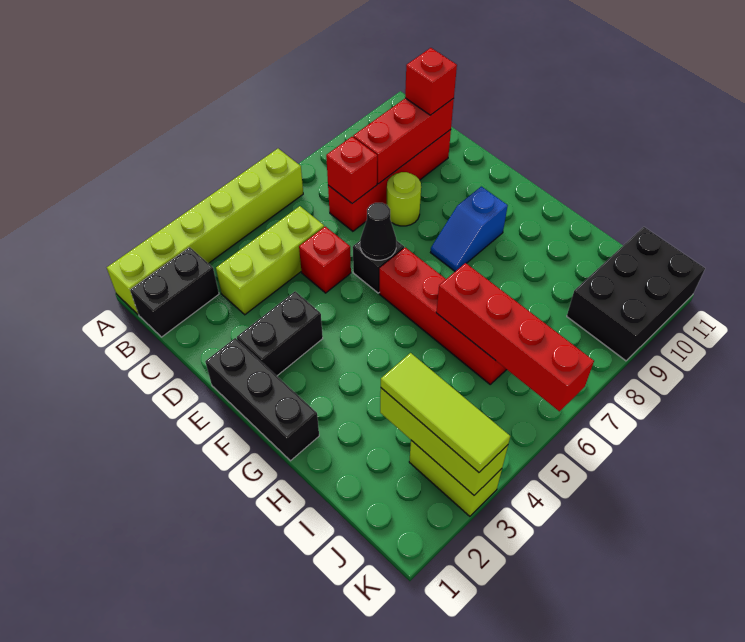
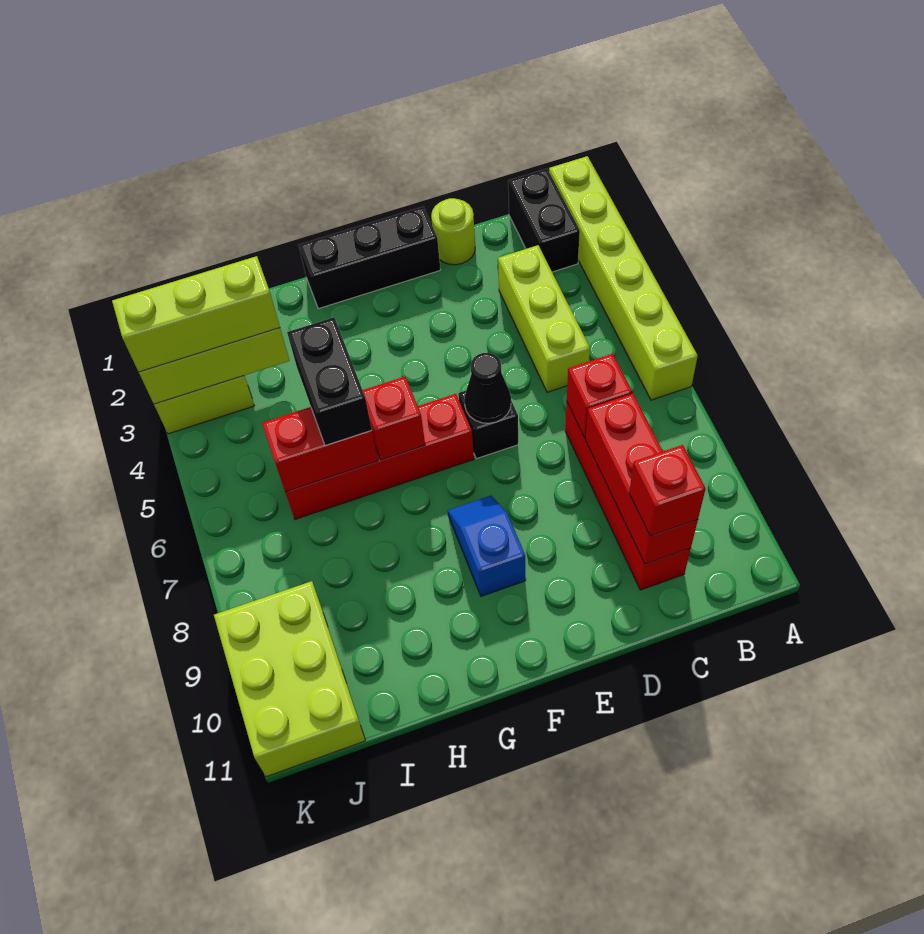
red 1x1 brick [299,226,351,293] -> red 1x1 brick moved to [363,377,425,460]
lime 1x1 round brick [386,172,421,226] -> lime 1x1 round brick moved to [431,198,475,265]
black 1x2 brick [237,291,323,376] -> black 1x2 brick moved to [287,317,372,446]
red 1x4 brick [436,263,594,411] -> red 1x2 brick [262,407,378,492]
lime 1x3 tile [381,353,510,472] -> lime 1x3 brick [112,256,280,372]
black 2x3 brick [567,227,705,361] -> lime 2x3 brick [214,581,365,777]

